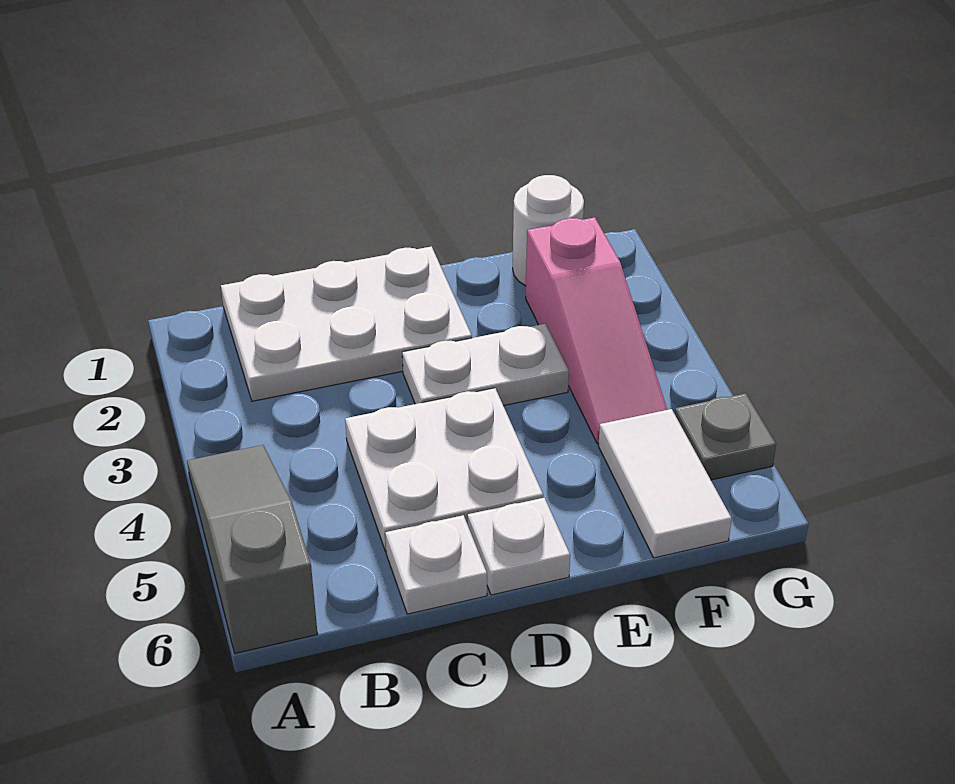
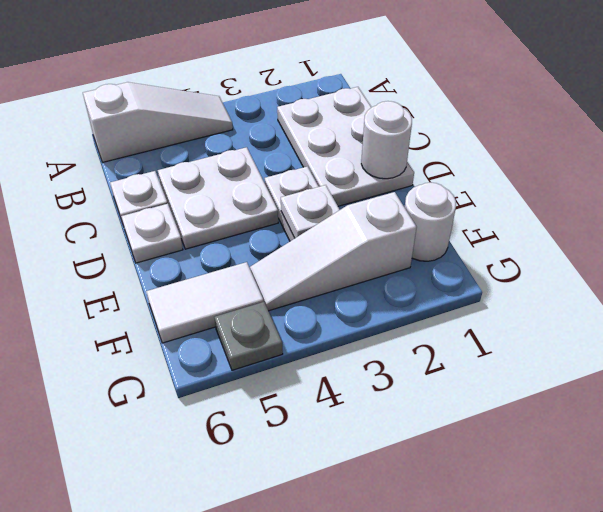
grey 1x3 slope [187,445,318,653] -> white 1x3 slope [83,82,233,162]
none -> white 1x1 round brick [361,101,412,179]
none -> white 1x1 plate [281,185,340,238]
pink 1x3 slope [526,217,667,444] -> white 1x3 slope [250,192,417,311]

